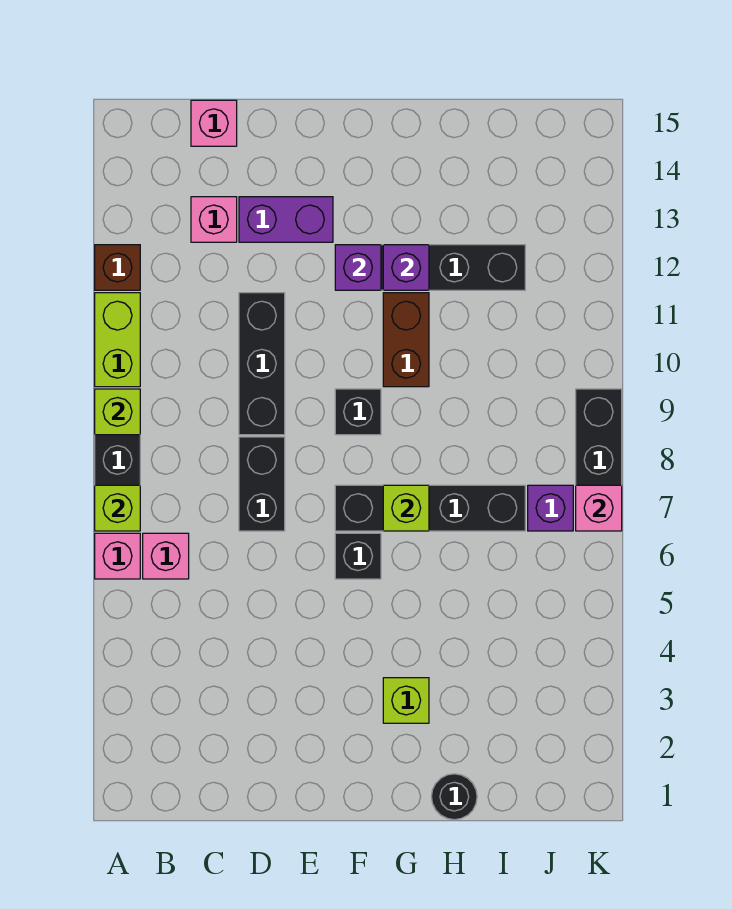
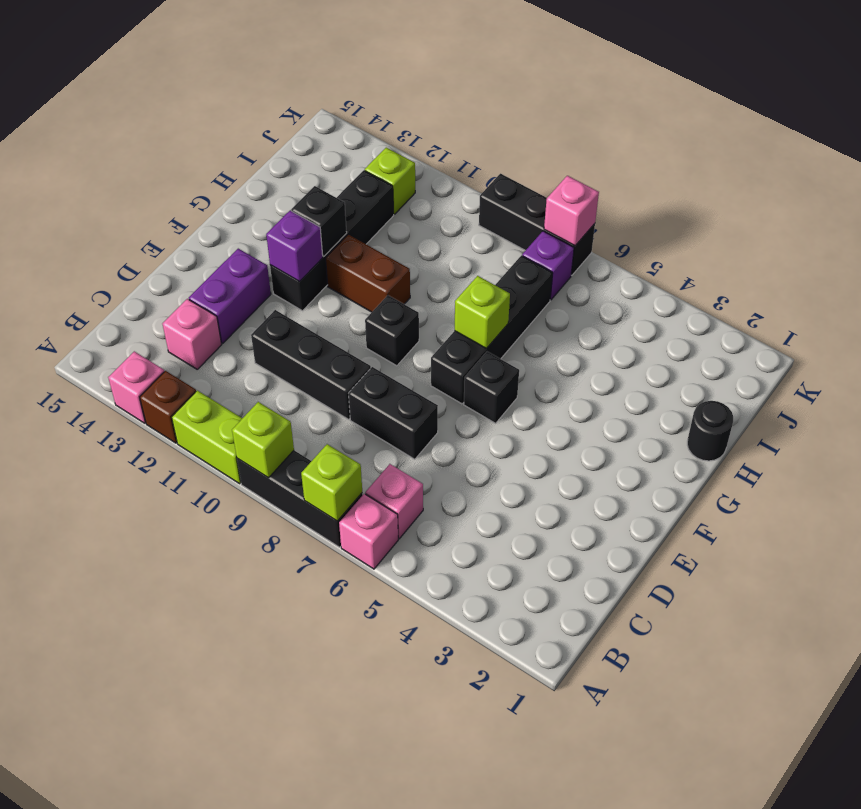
pink 1x1 brick [191,100,237,146] -> pink 1x1 brick moved to [108,351,164,423]
lime 1x1 brick [383,678,429,723] -> lime 1x1 brick moved to [365,148,415,214]
purple 1x1 brick [383,245,429,290] -> black 1x1 brick [291,186,347,256]

